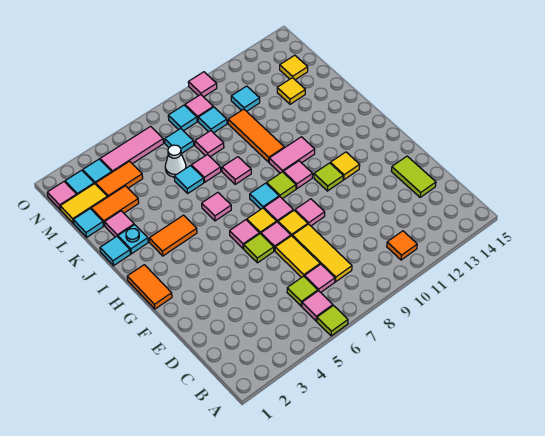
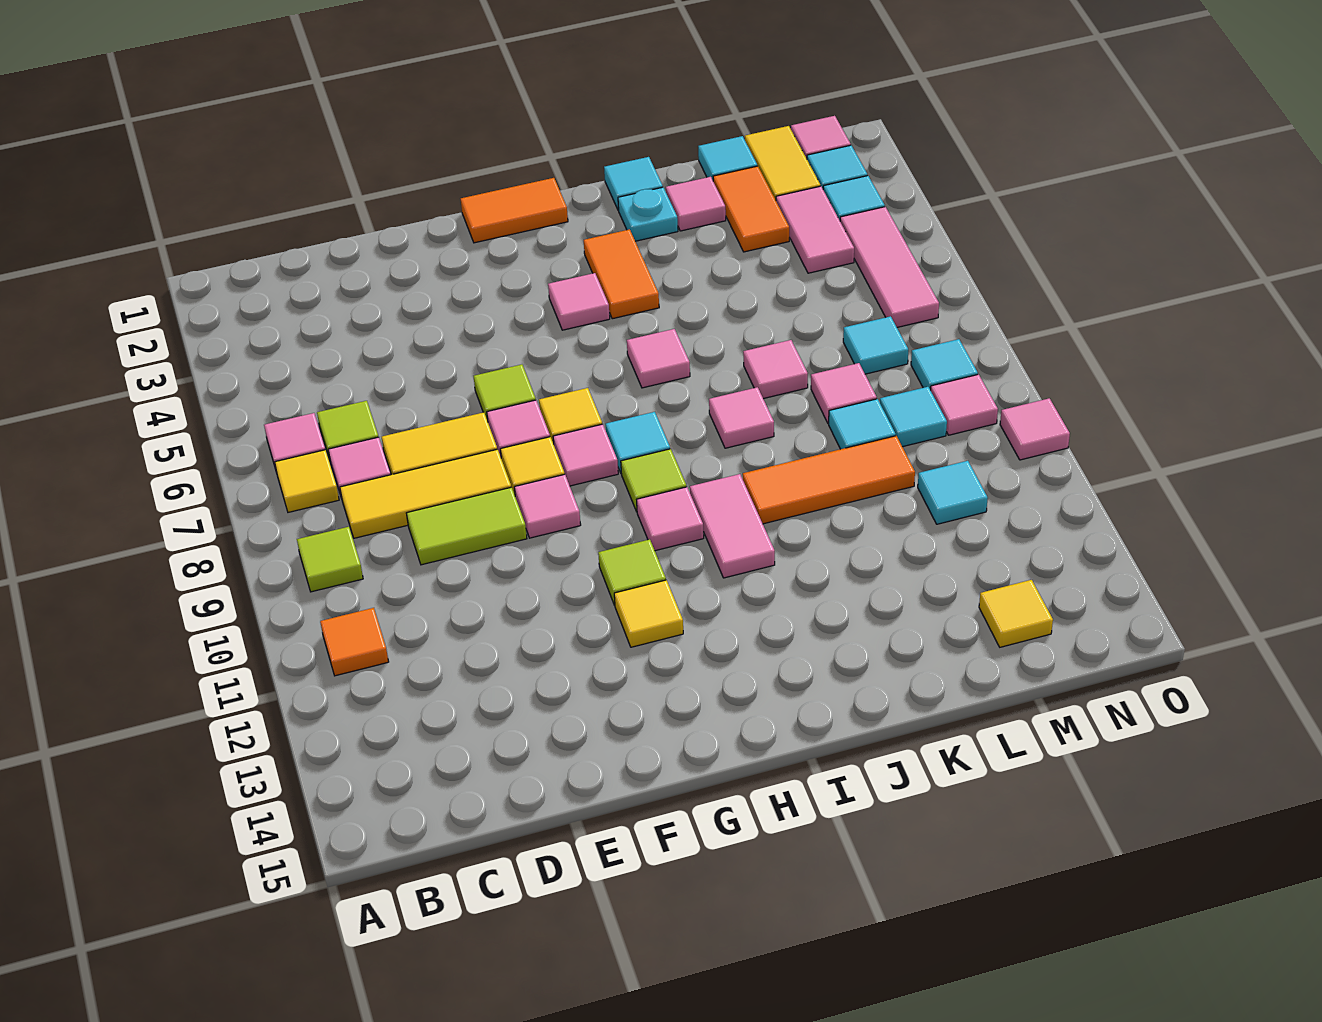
lime 1x1 tile [317,306,348,336] -> lime 1x1 tile moved to [297,527,363,592]
lime 1x2 tile [391,156,436,197] -> lime 1x2 tile moved to [406,487,527,565]
pink 1x1 tile [230,220,259,249] -> pink 1x1 tile moved to [548,273,610,330]
cyan 1x1 tile [174,166,204,193] -> cyan 1x1 tile moved to [829,399,896,449]
white 1x1 cone [165,145,186,177] -> none
yellow 1x1 tile [277,78,305,104] -> yellow 1x1 tile moved to [275,450,339,512]
orange 1x2 tile [96,161,143,197] -> pink 1x2 tile [776,186,854,273]

